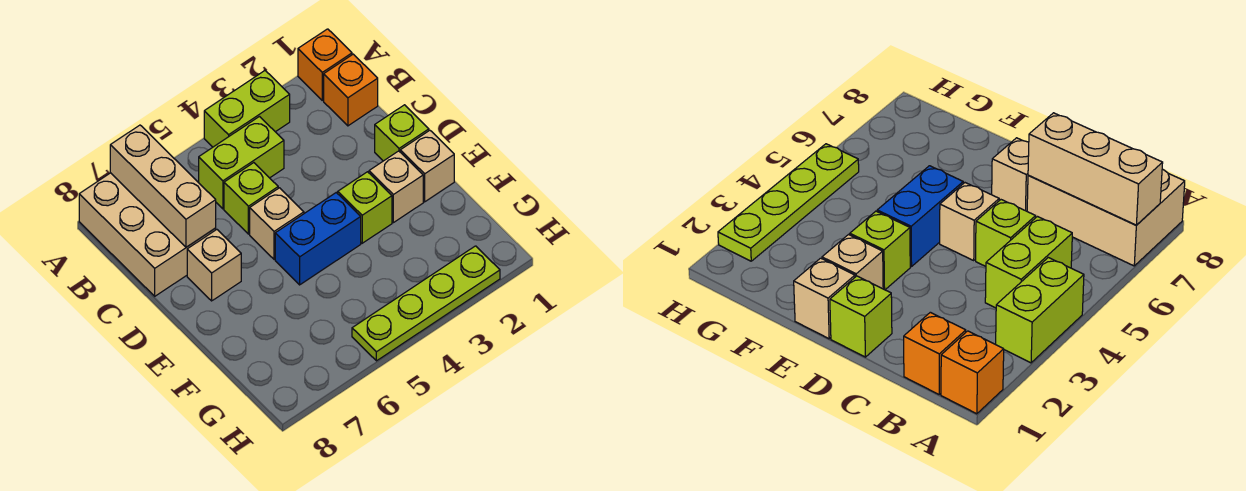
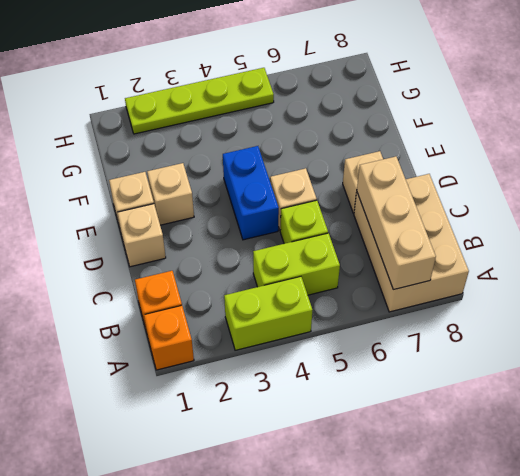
lime 1x1 brick [375,105,429,161] -> tan 1x1 brick [117,204,166,267]
lime 1x1 brick [338,172,392,243] -> none
blue 1x2 brick [275,193,361,285] -> blue 1x2 brick turned to [223,146,279,240]

